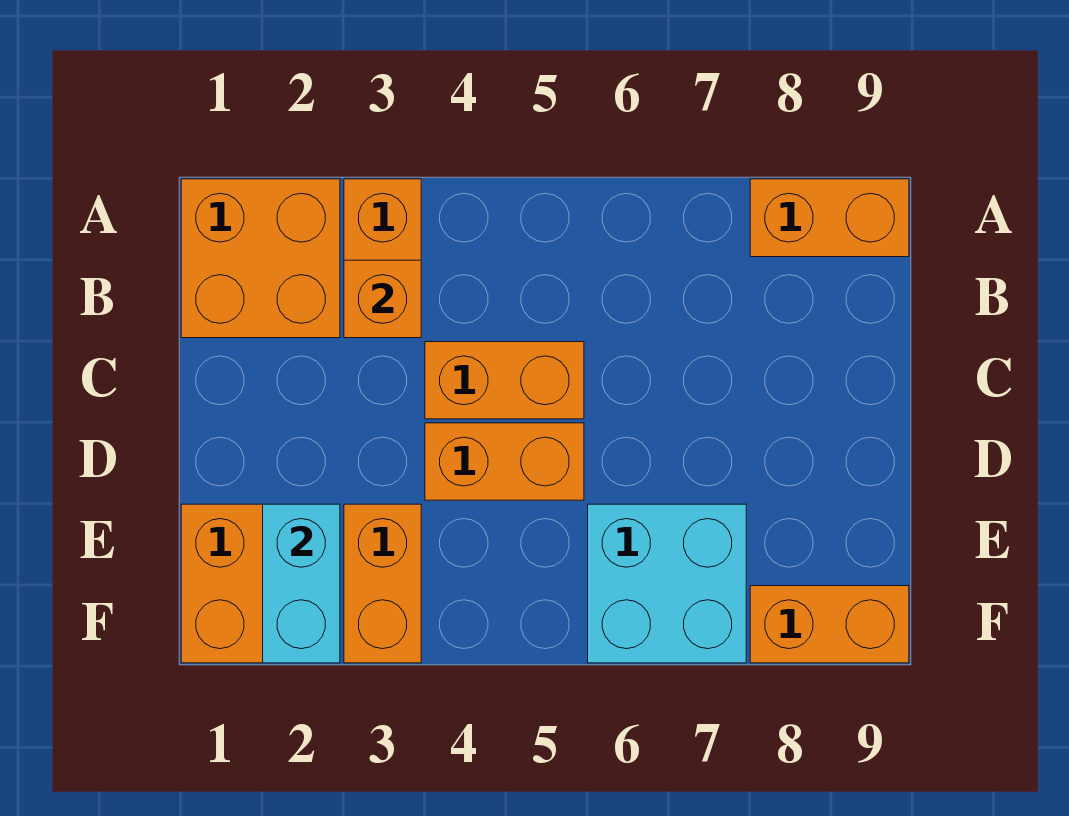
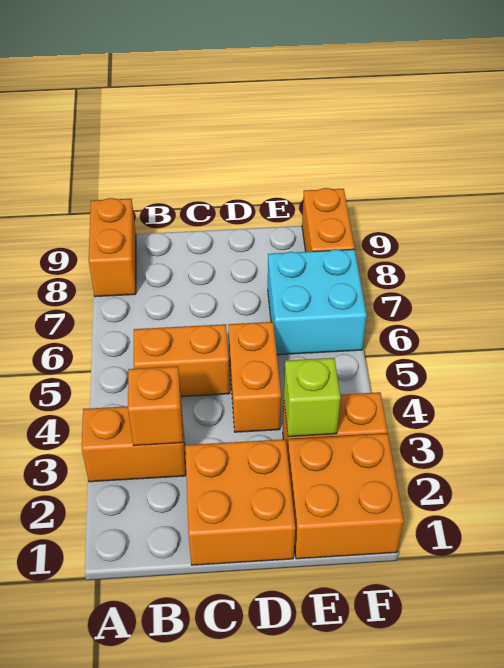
orange 2x2 brick [181,179,340,338] -> orange 2x2 brick moved to [185,439,295,565]
orange 1x2 brick [425,342,584,419] -> orange 1x2 brick turned to [134,324,230,397]
cyan 1x2 brick [263,504,340,663] -> none
none -> lime 1x1 brick [284,358,341,437]

